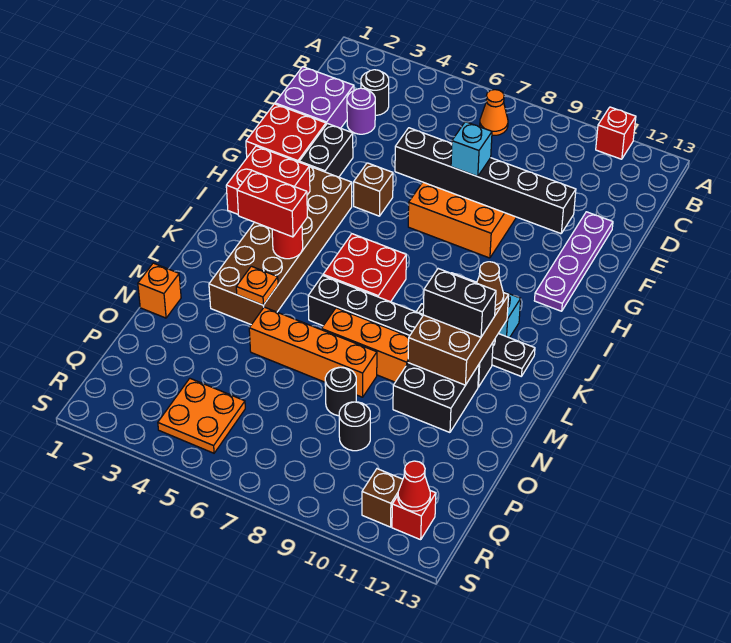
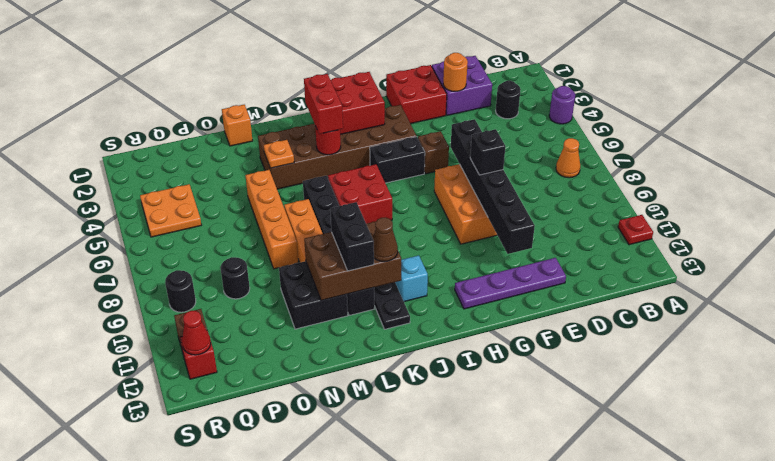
red 1x1 brick [596,107,636,159] -> red 1x1 plate [618,215,653,245]
purple 1x1 round brick [347,88,375,134] -> purple 1x1 round brick moved to [549,86,575,124]
none -> orange 1x1 round brick [443,53,468,91]
black 1x2 brick [299,124,353,177] -> black 1x2 brick moved to [370,137,425,183]
cyan 1x1 brick [451,122,492,177] -> black 1x1 brick [470,129,505,175]
black 1x1 round brick [325,367,356,416] -> black 1x1 round brick moved to [165,270,196,312]

